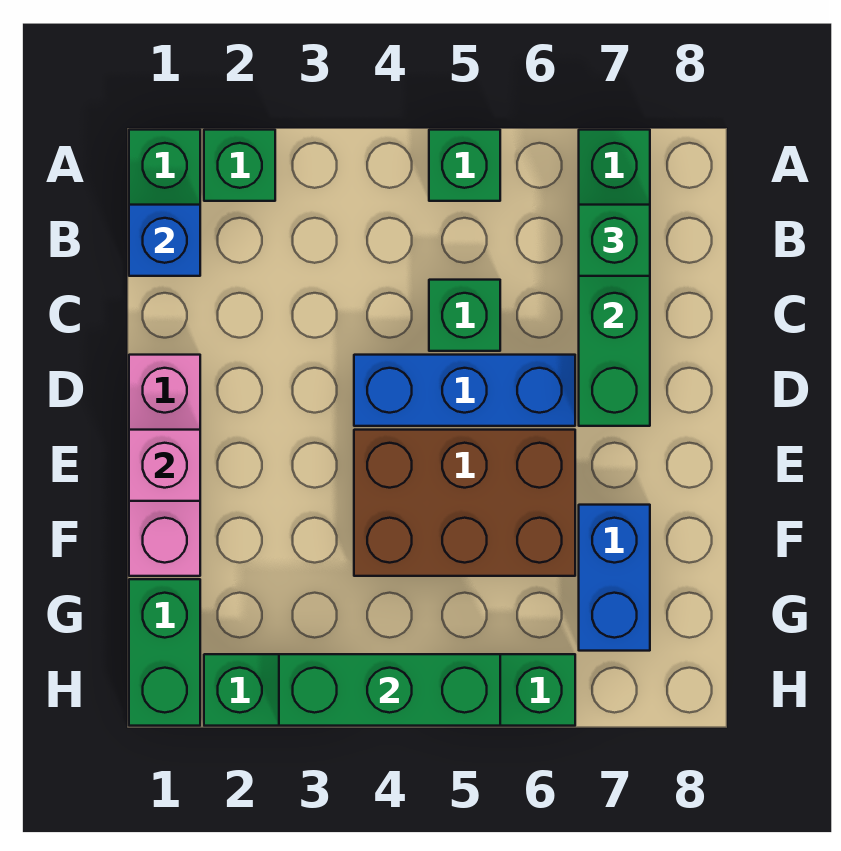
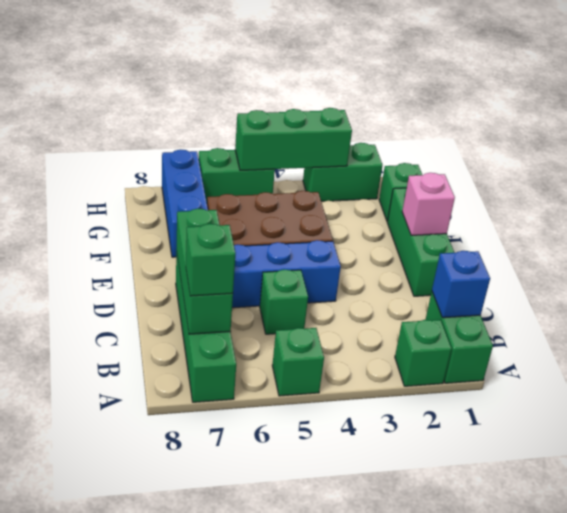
pink 1x3 brick [129,355,200,576] -> green 1x3 brick [387,188,455,296]
blue 1x2 brick [579,505,650,651] -> blue 1x3 brick [162,149,208,257]
green 1x2 brick [129,579,200,726] -> green 1x1 brick [379,163,422,221]

